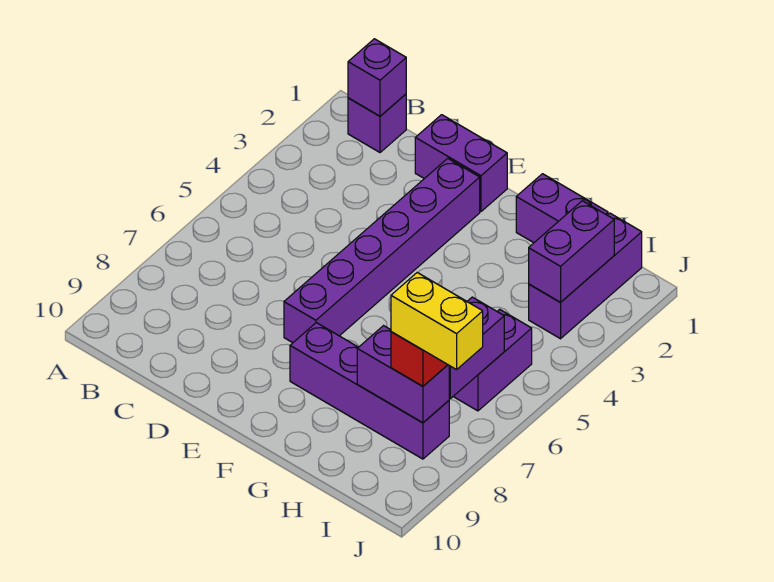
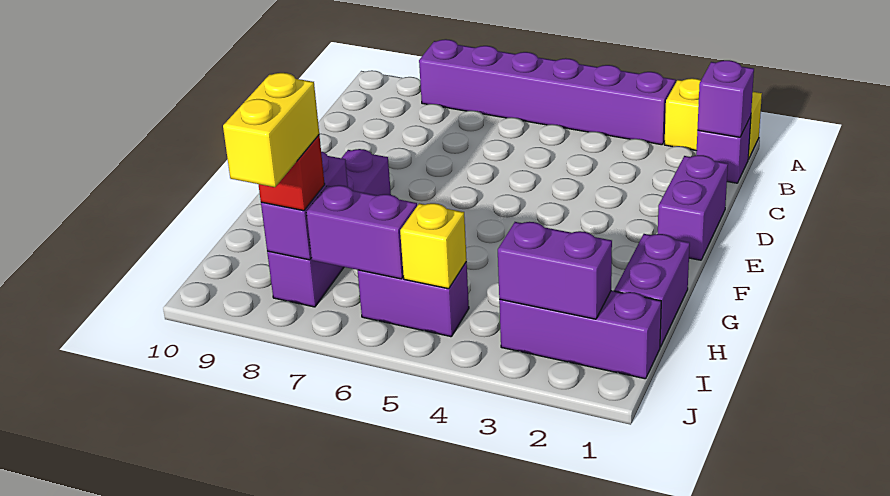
none -> yellow 1x2 brick [665,78,762,159]
purple 1x6 brick [284,158,480,343] -> purple 1x6 brick moved to [419,39,676,145]
none -> yellow 1x1 brick [400,203,467,289]

